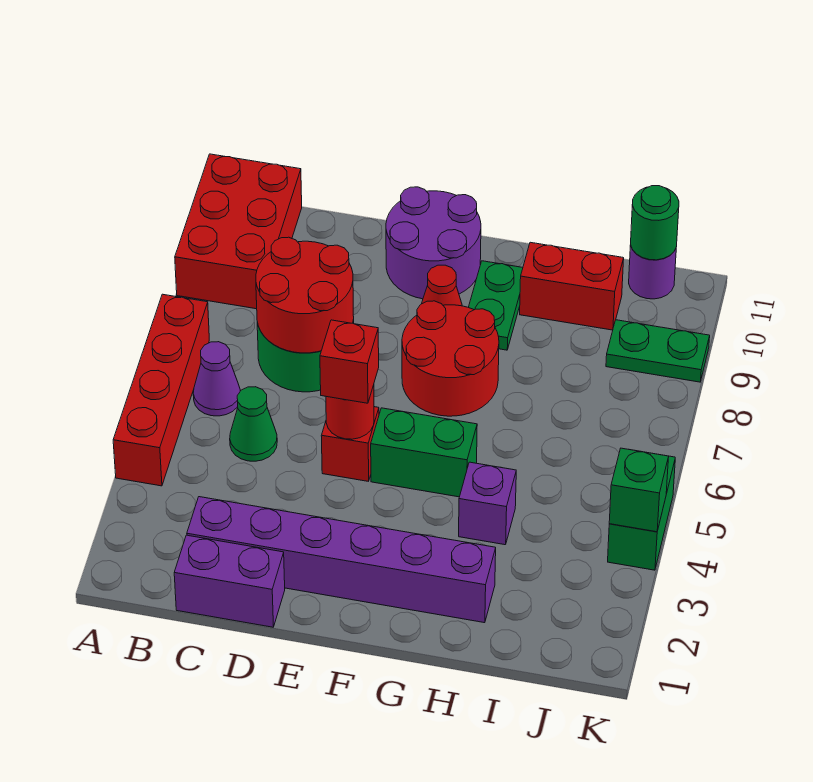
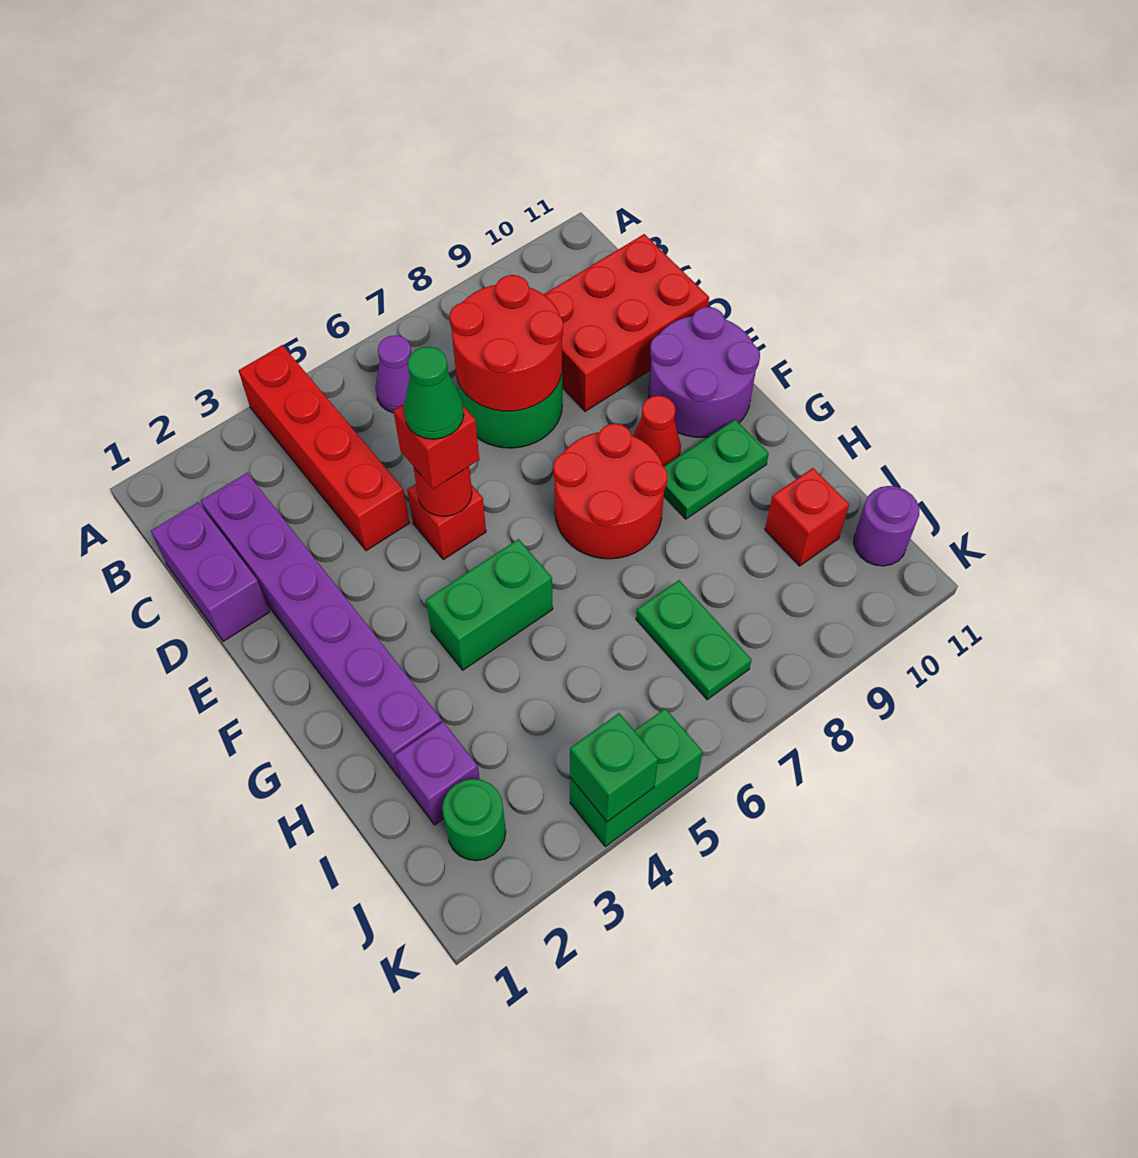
red 1x4 brick [113,294,209,486] -> red 1x4 brick turned to [239,345,409,551]
red 2x3 brick [175,154,302,309] -> red 2x3 brick moved to [544,234,709,411]
green 1x1 cone [230,387,277,461] -> green 1x1 cone moved to [404,347,464,439]
green 1x2 brick [371,408,477,497] -> green 1x2 brick turned to [426,539,553,670]
purple 1x1 brick [459,462,516,545] -> purple 1x1 brick moved to [395,722,480,825]
red 1x2 brick [520,242,624,330] -> red 1x1 brick [765,468,849,566]
green 1x2 plate [606,320,710,382] -> green 1x2 plate moved to [636,580,752,700]
green 1x1 round brick [631,186,679,260] -> green 1x1 round brick moved to [442,779,506,861]

